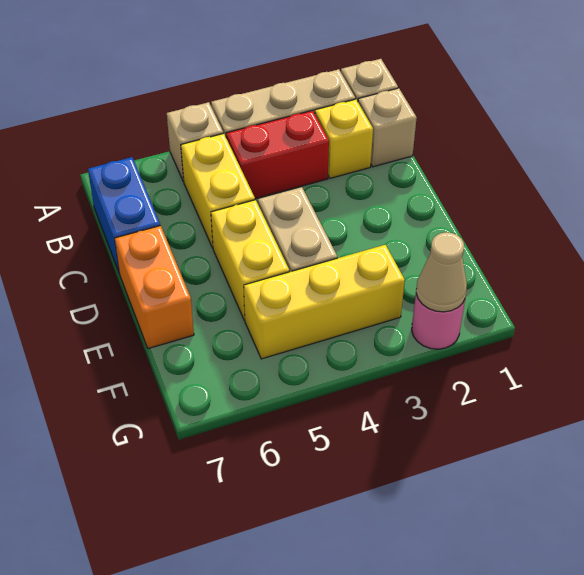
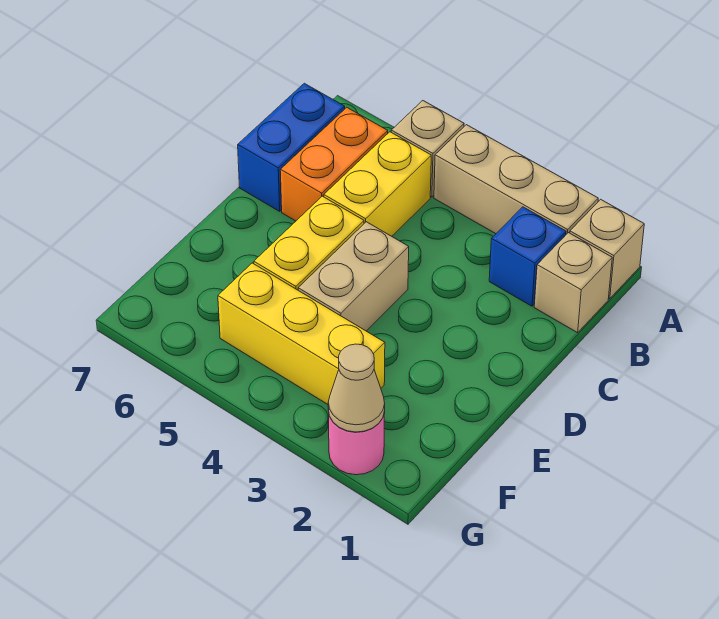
yellow 1x1 brick [315,99,373,178] -> blue 1x1 brick [489,207,566,306]
red 1x2 brick [226,110,329,199] -> none
orange 1x2 brick [115,226,194,349] -> orange 1x2 brick moved to [280,107,388,221]

